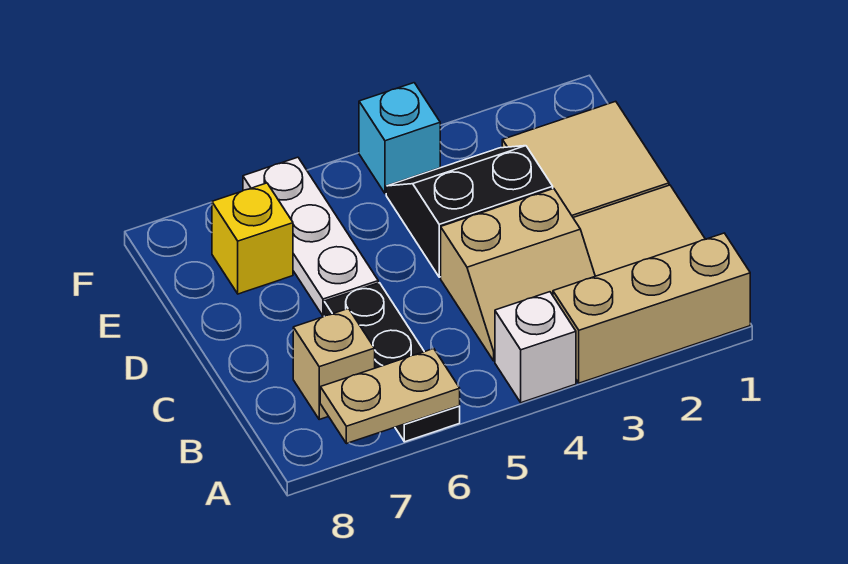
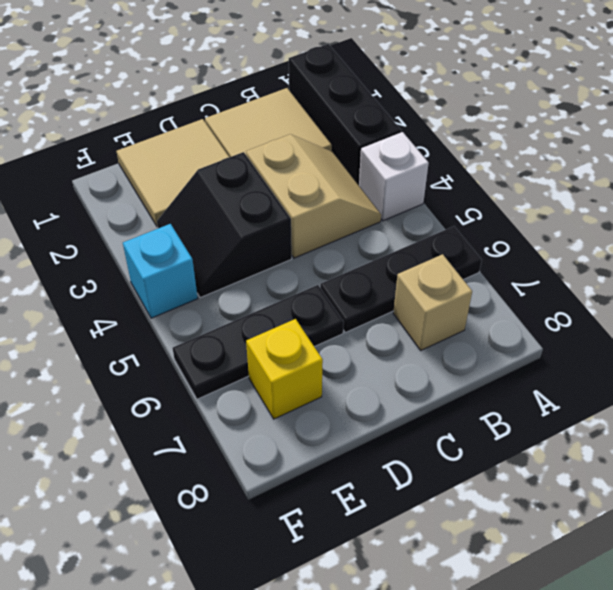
tan 1x3 brick [553,233,750,383] -> black 1x3 brick [289,44,401,185]
tan 1x2 plate [320,349,460,444] -> none
white 1x3 plate [243,157,378,316] -> black 1x3 plate [173,285,344,399]

